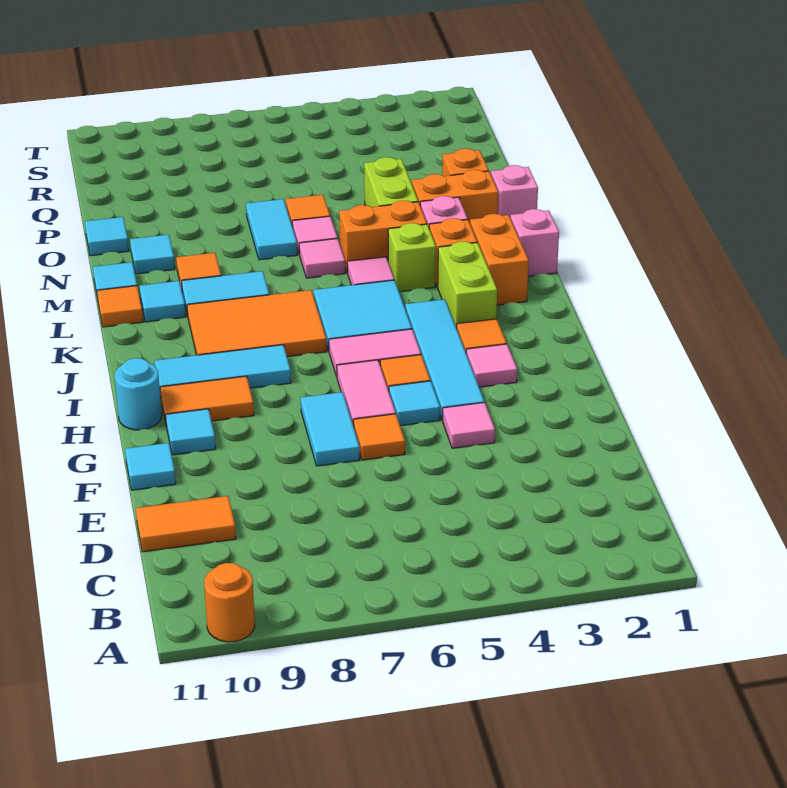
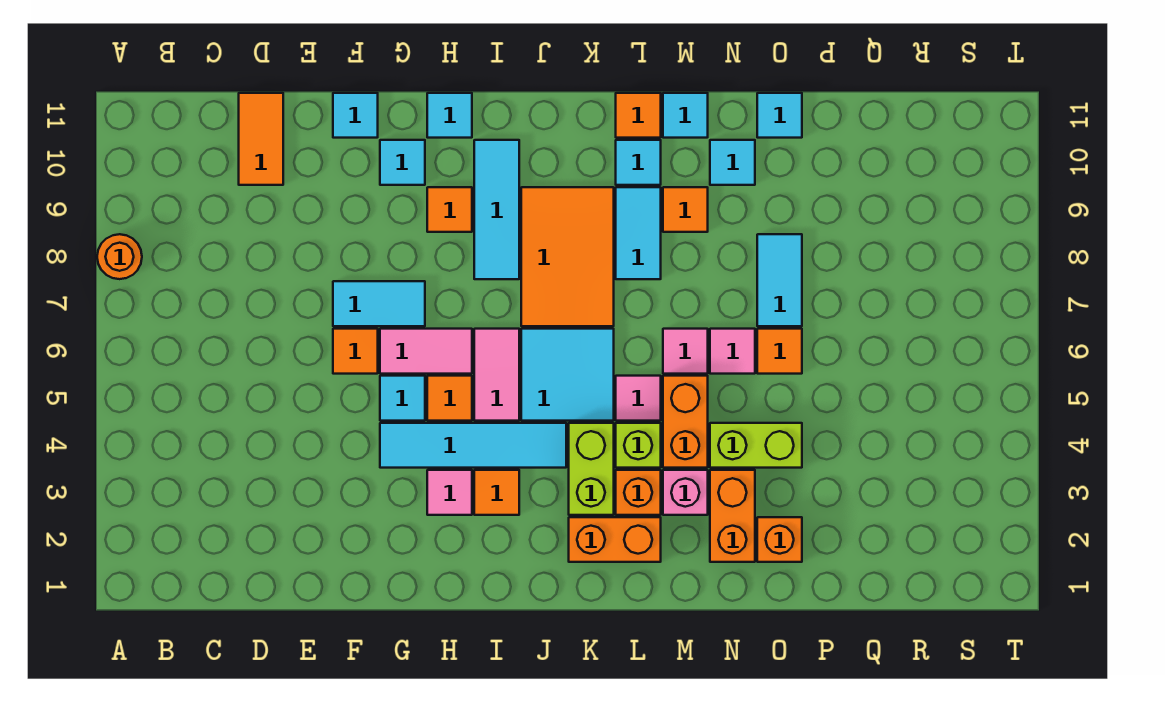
orange 1x1 round brick [204,563,255,642] -> orange 1x1 round brick moved to [97,234,142,279]
pink 1x1 tile [443,402,495,448] -> none
orange 1x2 tile [160,376,254,422] -> orange 1x1 tile [427,187,472,232]
cyan 1x1 round brick [115,358,162,430] -> cyan 1x1 tile [427,93,472,138]
lime 1x2 brick [438,241,497,328] -> lime 1x2 brick turned to [569,423,614,515]
pink 1x1 brick [510,209,559,276] -> none
pink 1x1 brick [491,165,538,218] -> none
cyan 1x2 tile [246,199,297,260] -> cyan 1x2 tile turned to [757,234,802,326]

